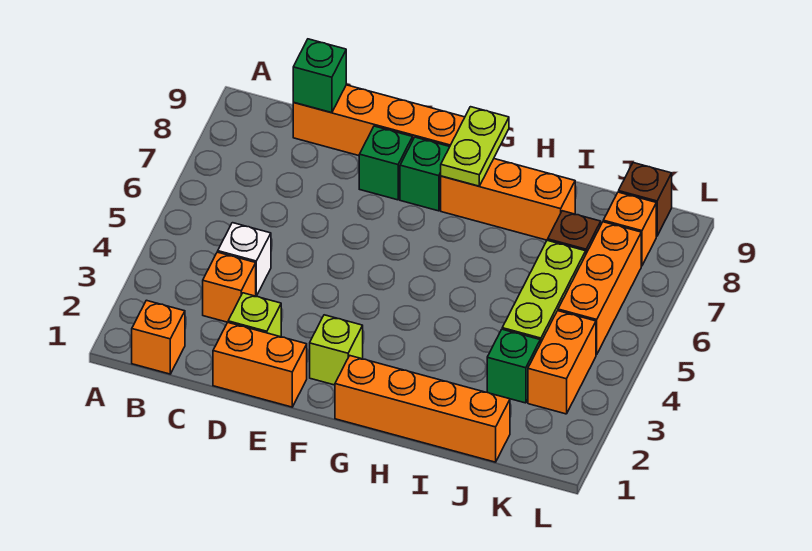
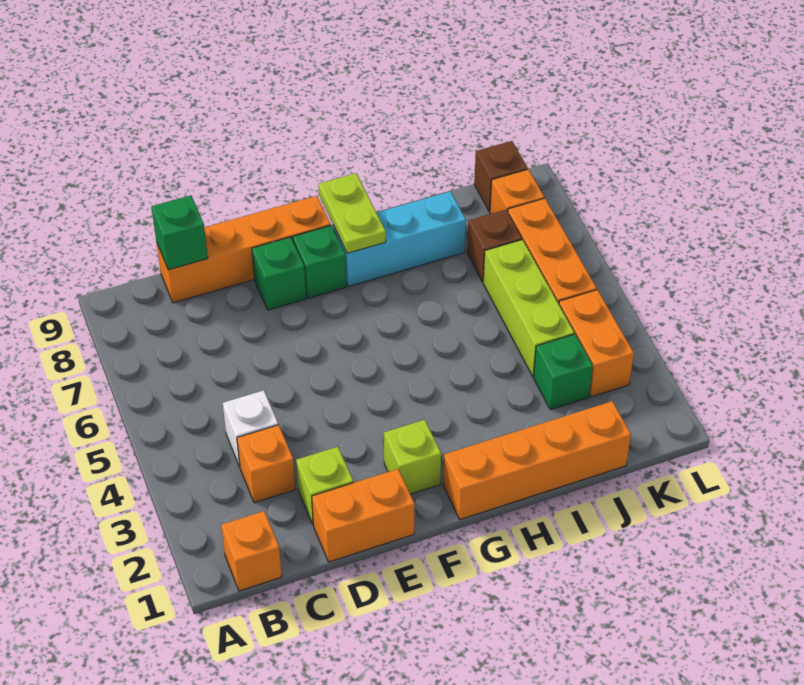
orange 1x3 brick [441,159,575,240] -> cyan 1x3 brick [333,192,466,287]

